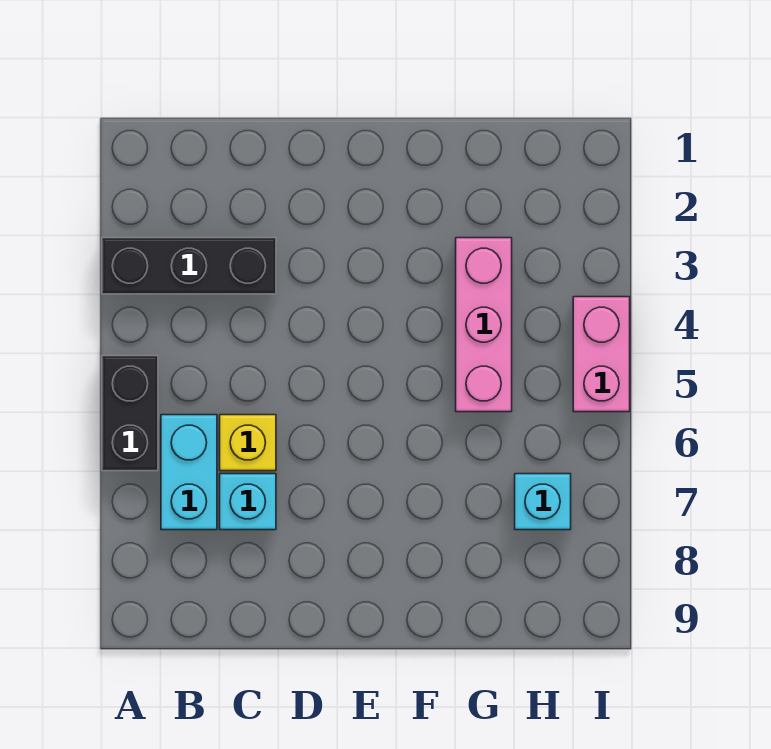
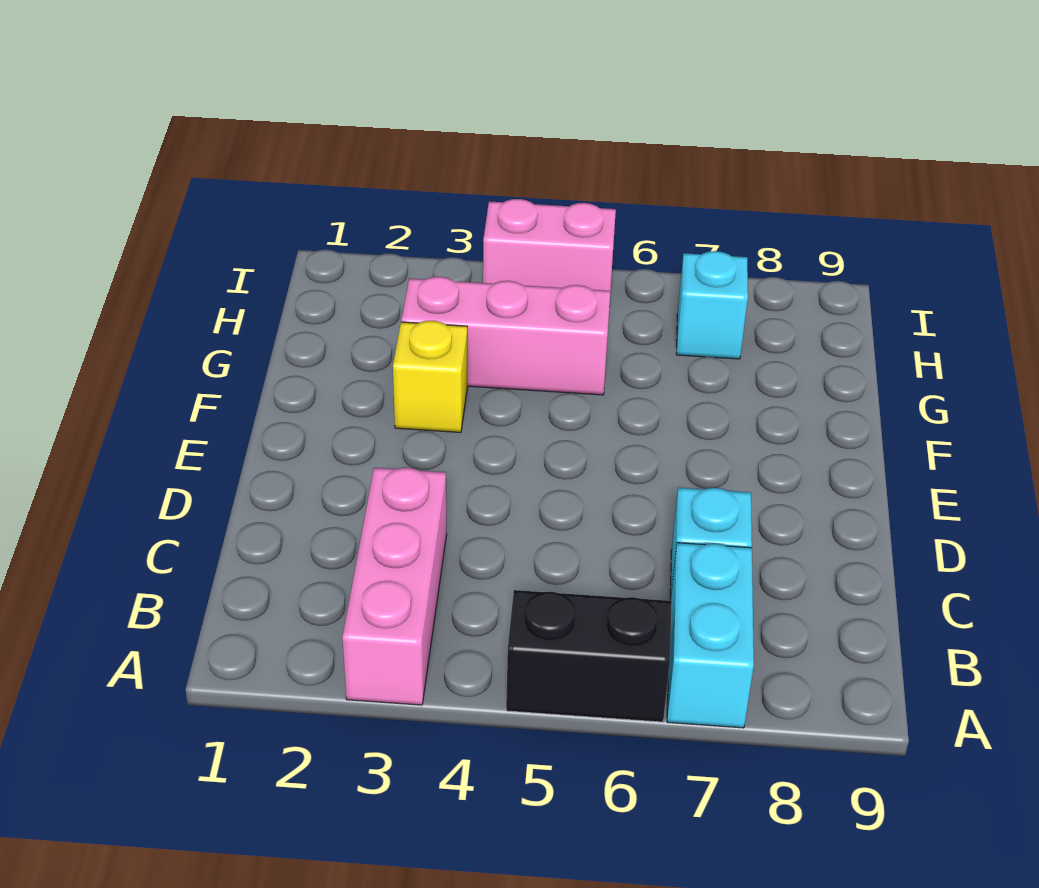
black 1x3 brick [102,238,276,294] -> pink 1x3 brick [342,468,447,705]
cyan 1x2 brick [161,415,217,530] -> cyan 1x2 brick turned to [667,543,754,728]
yellow 1x1 brick [220,415,276,471] -> yellow 1x1 brick moved to [393,321,467,432]

